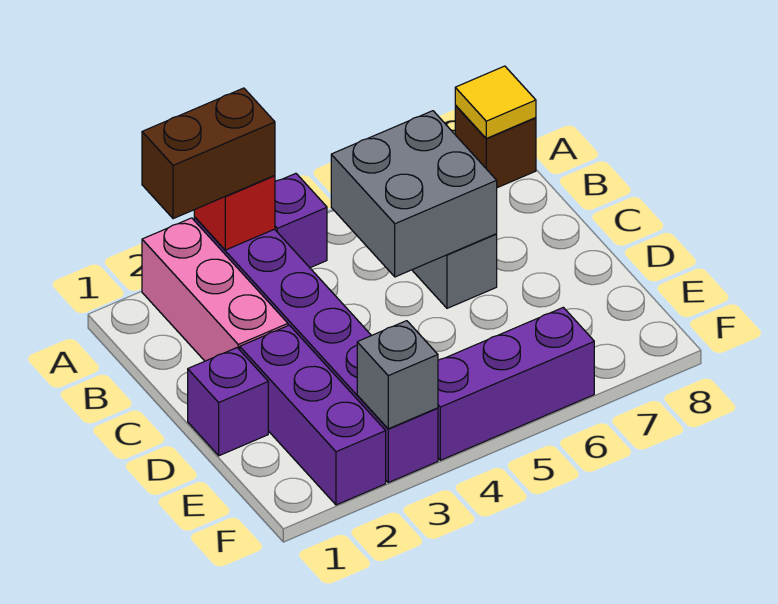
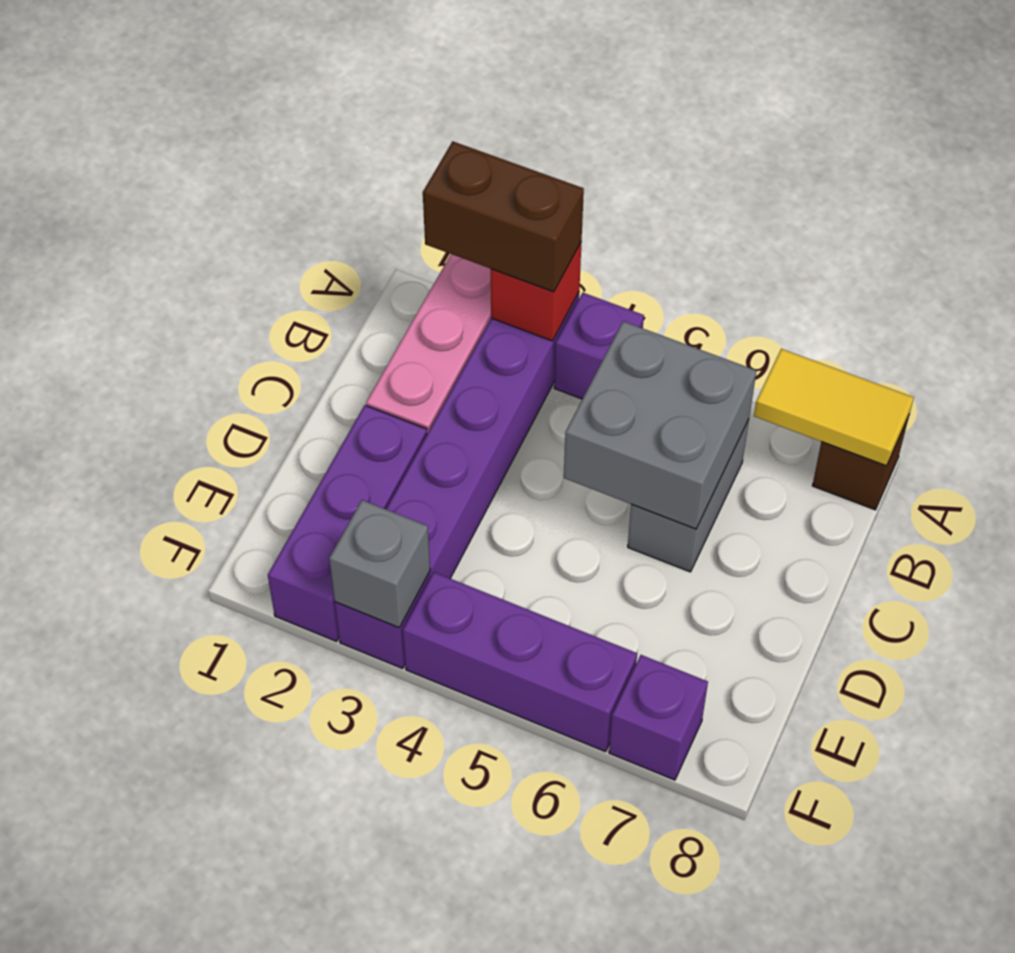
yellow 1x1 tile [455,66,536,138] -> yellow 1x2 tile [754,349,914,466]
purple 1x1 brick [188,348,268,456] -> purple 1x1 brick moved to [609,655,708,780]

